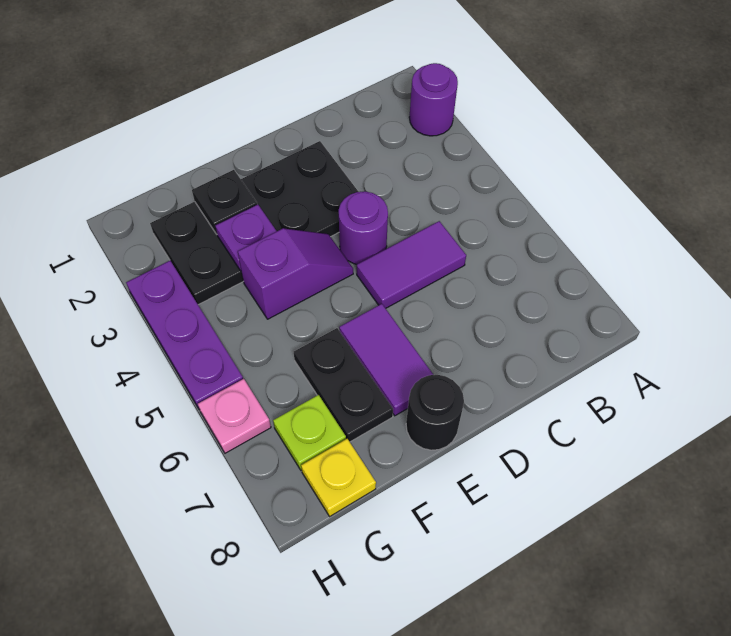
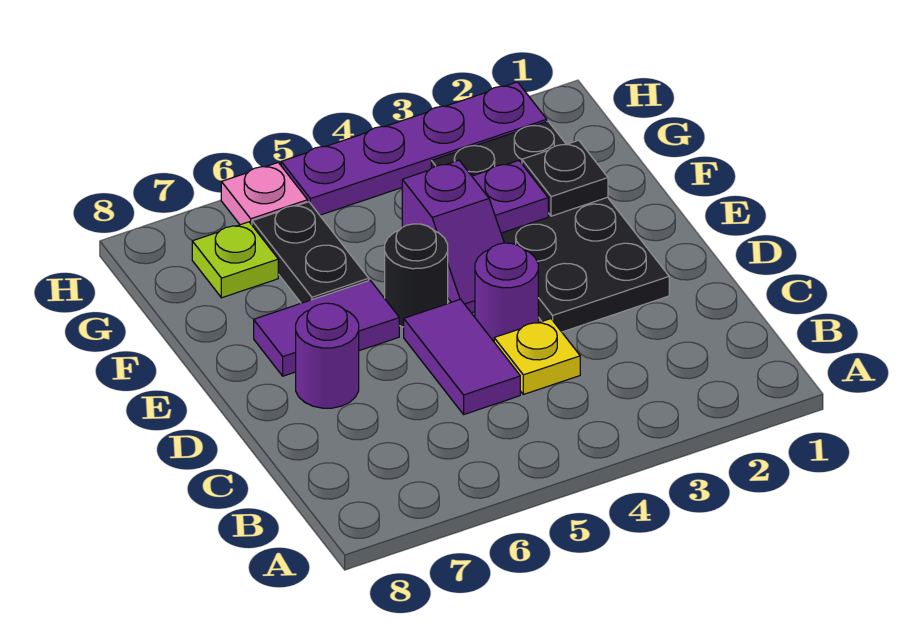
purple 1x1 round brick [409,63,458,136] -> purple 1x1 round brick moved to [296,303,359,408]
black 1x1 round brick [406,375,464,450] -> black 1x1 round brick moved to [385,224,448,327]
black 1x2 plate [294,328,393,442] -> black 1x2 plate turned to [252,202,369,303]
yellow 1x1 plate [301,439,376,516] -> yellow 1x1 plate moved to [494,319,580,394]
purple 1x3 plate [126,261,243,410] -> purple 1x4 plate [281,82,547,215]

